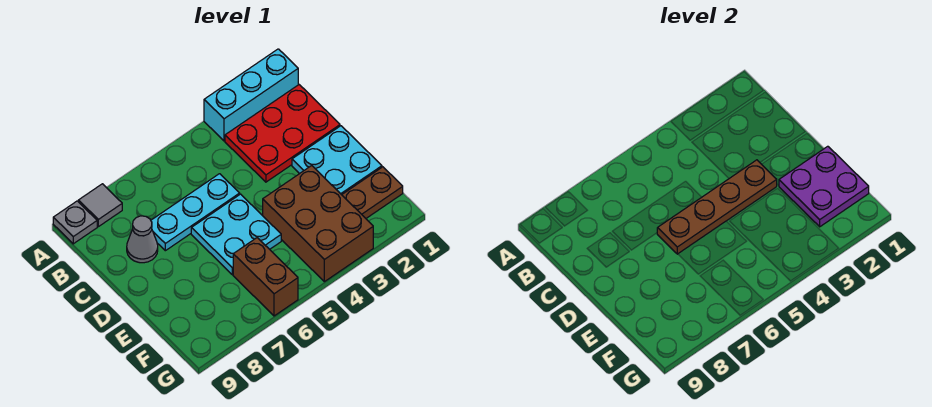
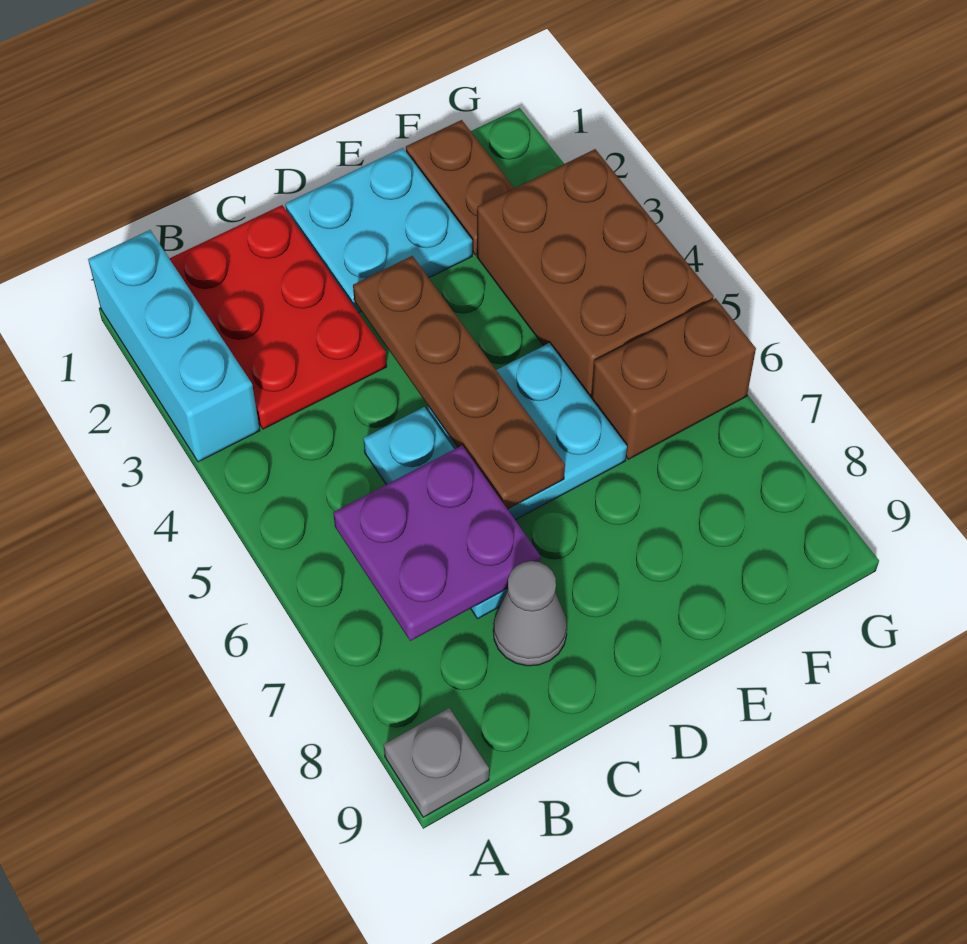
grey 1x1 tile [78,184,122,227] -> none
purple 2x2 plate [779,146,869,227] -> purple 2x2 plate moved to [333,446,541,641]
brown 2x3 brick [263,166,373,282] -> brown 2x3 brick turned to [477,149,714,398]

